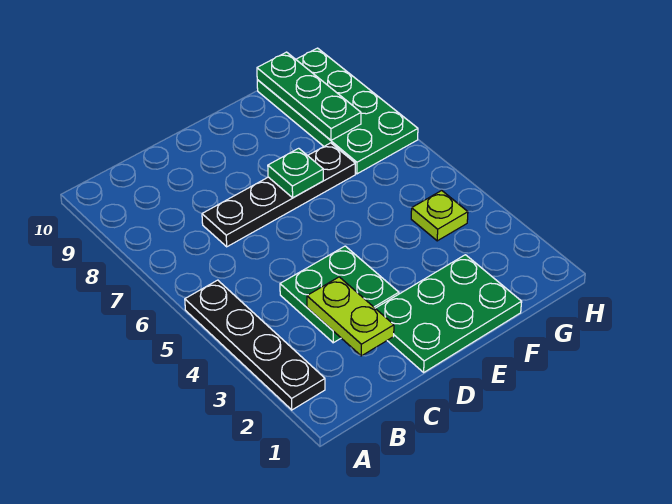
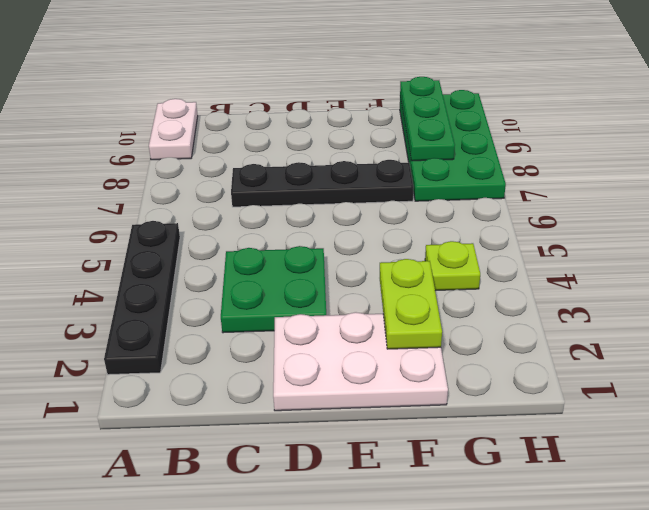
none -> white 1x2 plate [149,99,198,160]
lime 1x2 plate [307,277,394,356] -> lime 1x2 plate moved to [380,259,442,349]
green 2x3 plate [375,255,522,372] -> white 2x3 plate [273,312,448,411]
green 1x1 plate [268,148,323,198] -> none

